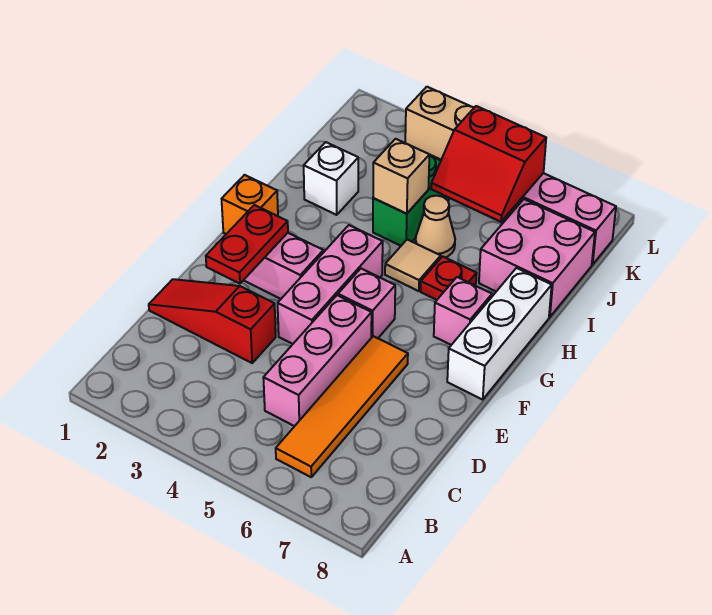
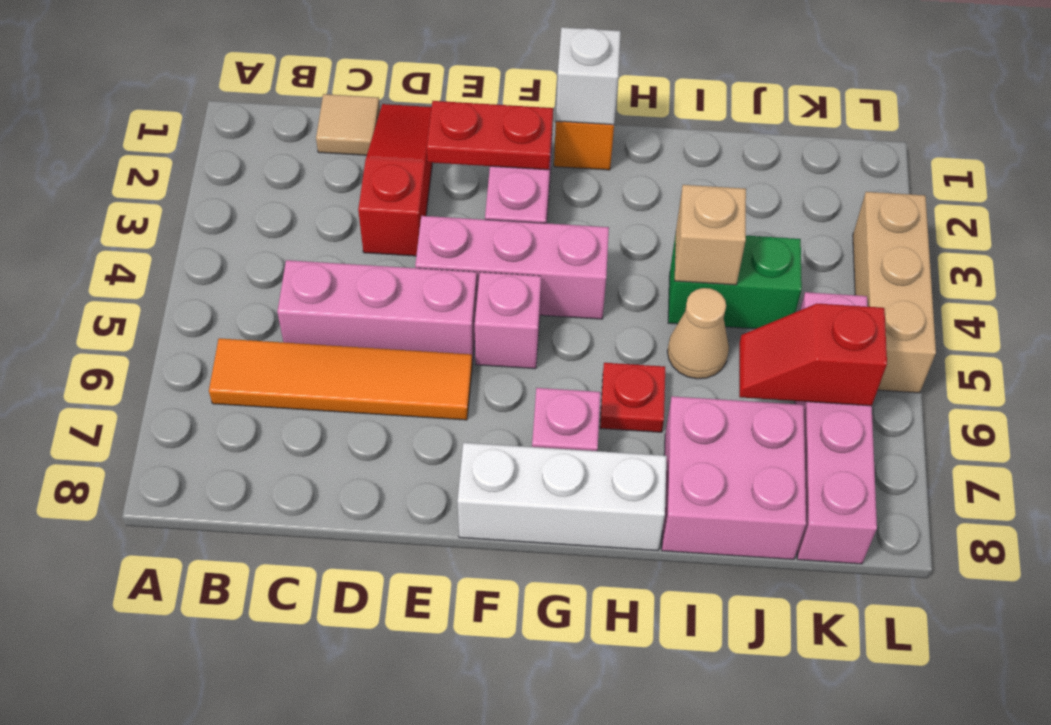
tan 1x1 tile [385,240,441,291] -> tan 1x1 tile moved to [316,94,380,155]
white 1x1 brick [304,142,358,215] -> white 1x1 brick moved to [556,27,621,125]
red 2x2 slope [431,106,546,222] -> red 1x2 slope [739,304,887,406]

